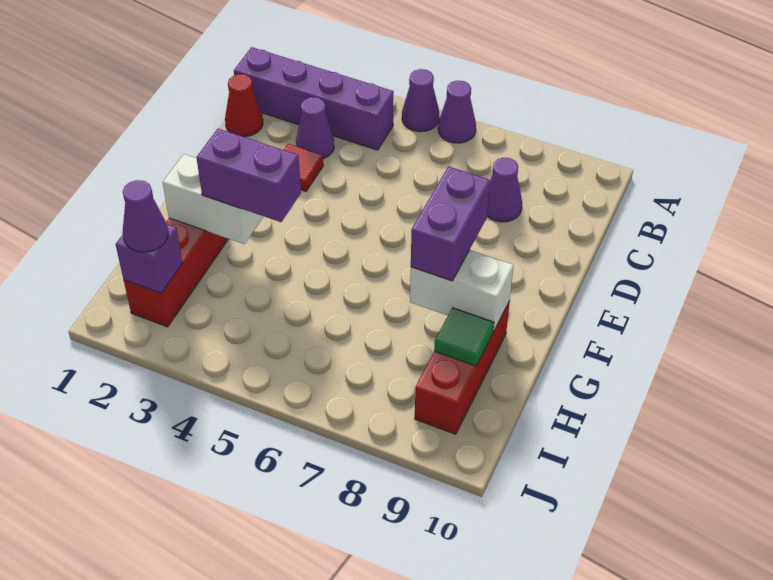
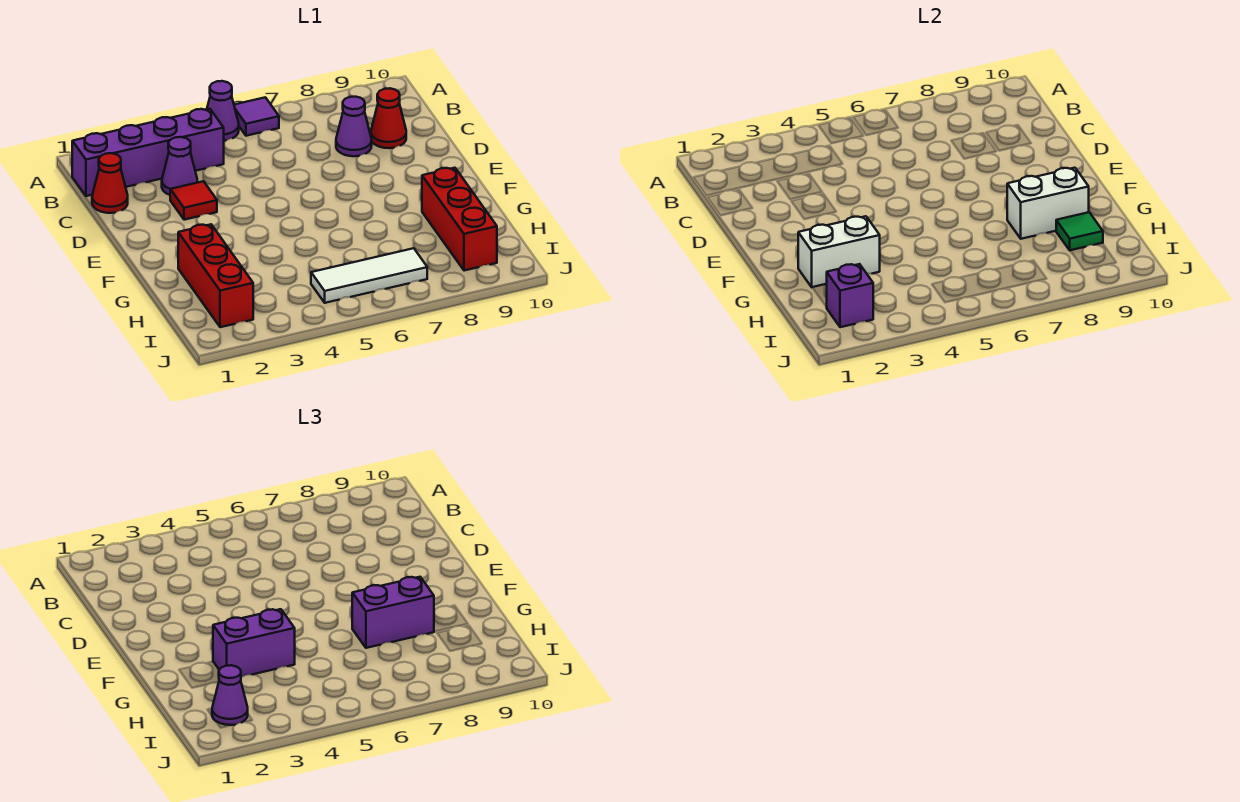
purple 1x1 cone [438,80,476,143] -> purple 1x1 tile [234,97,279,136]
none -> red 1x1 cone [371,88,406,148]
purple 1x2 brick [411,166,490,281] -> purple 1x2 brick turned to [352,577,434,648]
none -> white 1x3 tile [311,248,427,303]

